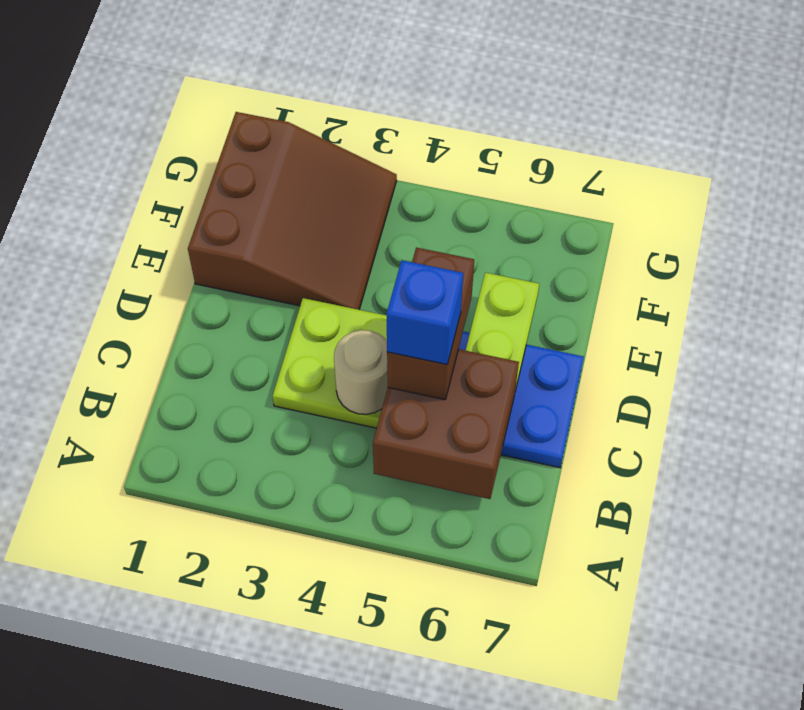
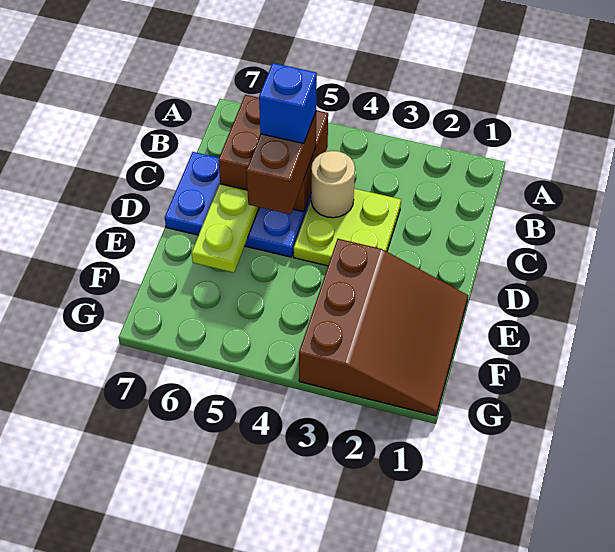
brown 3x3 slope [188,112,397,310] -> brown 3x3 slope turned to [299,239,468,416]

